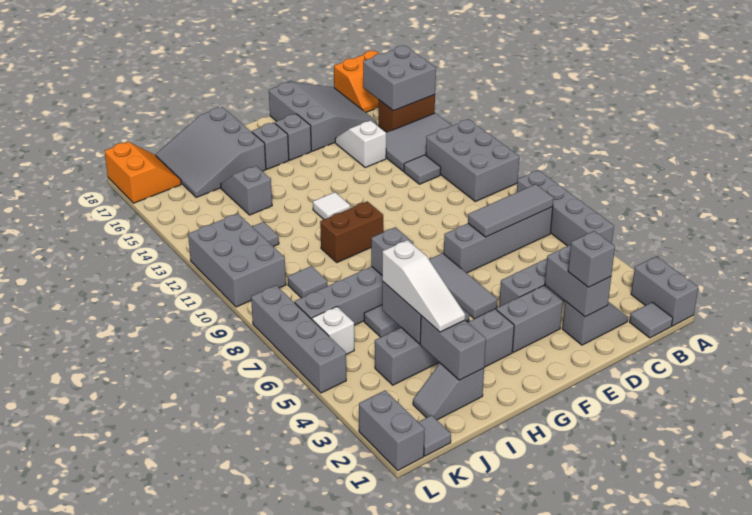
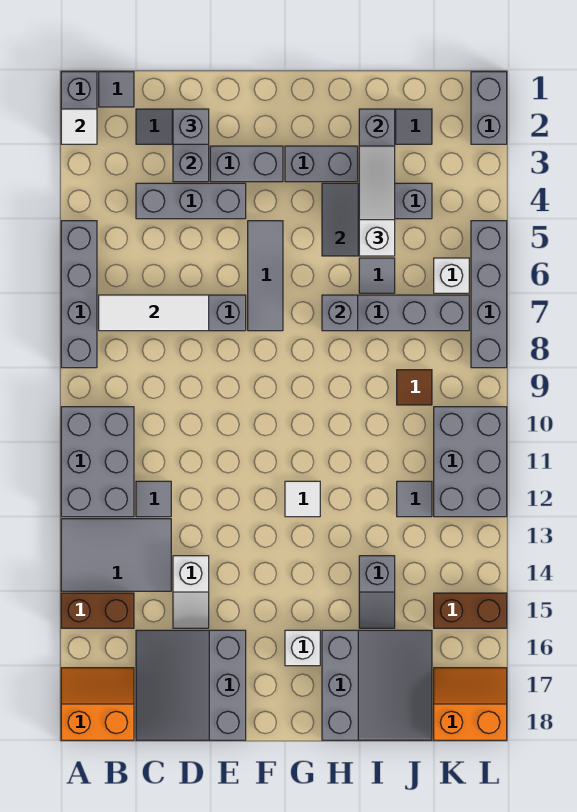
none -> white 1x1 tile [61,109,97,144]
grey 2x2 brick [363,46,436,111] -> none
grey 1x3 tile [468,184,554,237] -> white 1x3 tile [99,295,209,331]
grey 1x1 brick [275,114,311,160] -> none
brown 1x2 brick [320,201,383,262] -> brown 1x2 brick moved to [434,593,507,628]
grey 1x1 brick [252,123,289,169] -> white 1x1 brick [285,630,320,666]
grey 1x1 tile [288,266,328,298] -> brown 1x1 tile [397,370,432,405]
grey 1x1 tile [419,415,451,456] -> none
orange 2x2 slope [104,142,181,203] -> orange 2x2 slope turned to [434,668,507,740]

